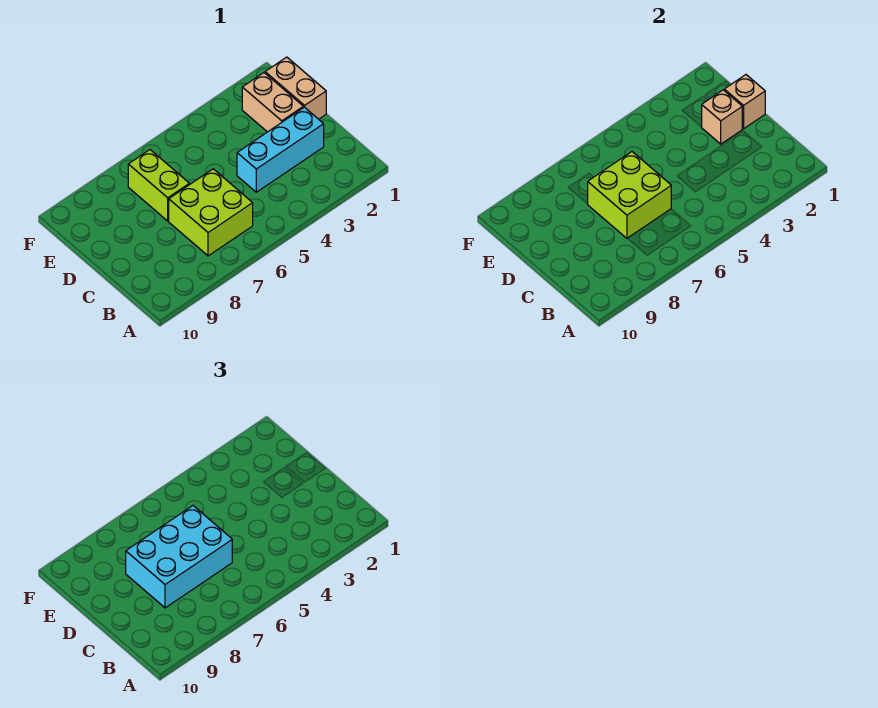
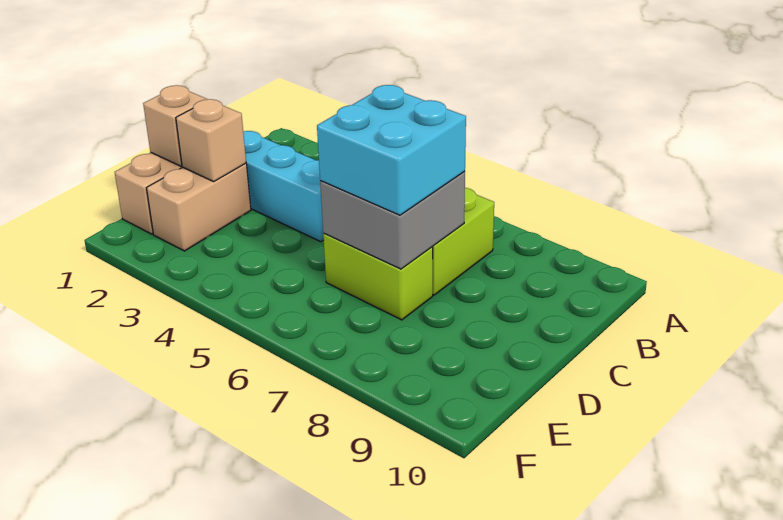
lime 2x2 brick [588,152,671,238] -> grey 2x2 brick [320,171,465,269]
cyan 2x3 brick [126,506,232,608] -> cyan 2x2 brick [317,85,466,215]
lime 1x2 brick [128,150,189,221] -> lime 1x2 brick turned to [323,234,433,320]

